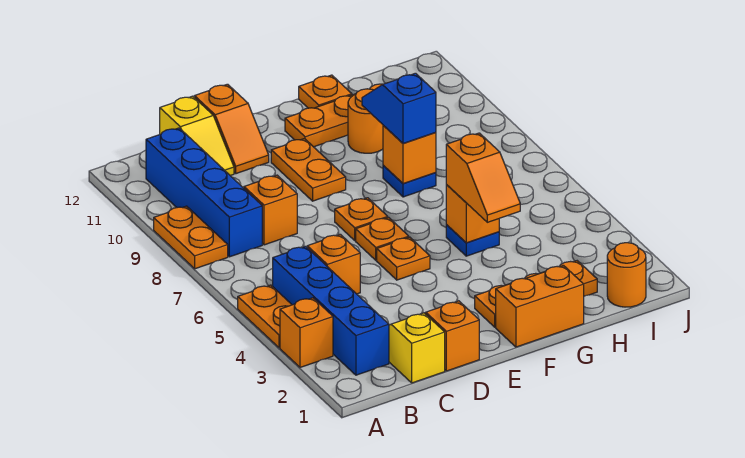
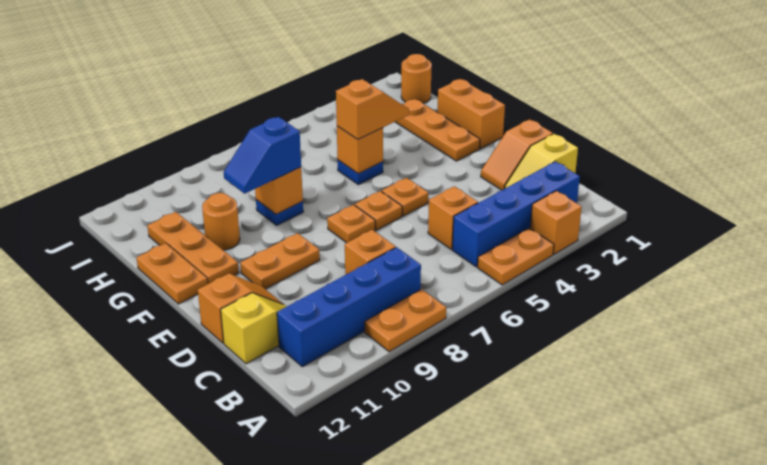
orange 1x1 plate [299,75,352,108] -> orange 1x2 plate [137,243,208,304]

